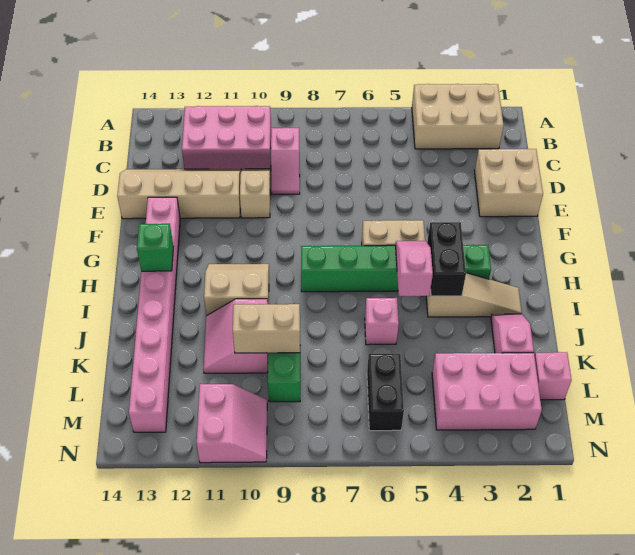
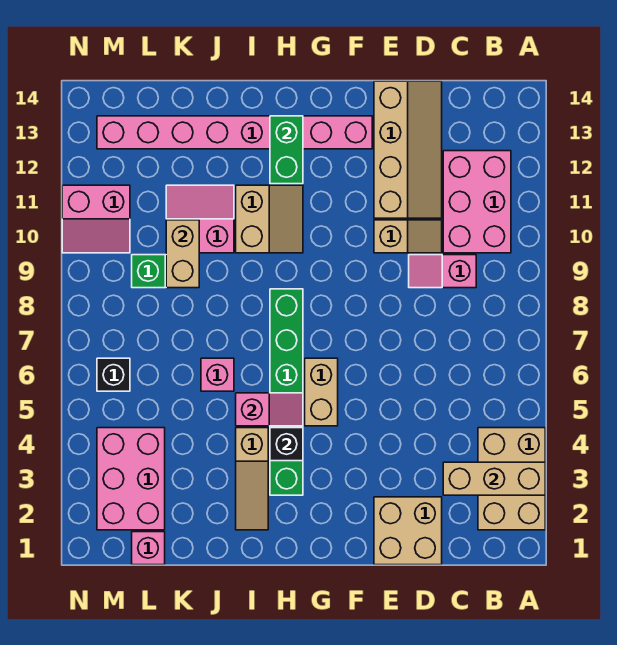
none -> tan 1x3 brick [443,462,545,495]
black 1x2 brick [427,222,466,296] -> black 1x1 brick [270,428,303,461]
green 1x1 brick [137,224,174,271] -> green 1x2 brick [270,116,303,184]
pink 1x2 slope [491,314,534,353] -> none
black 1x2 brick [367,354,404,431] -> black 1x1 brick [97,358,130,391]

